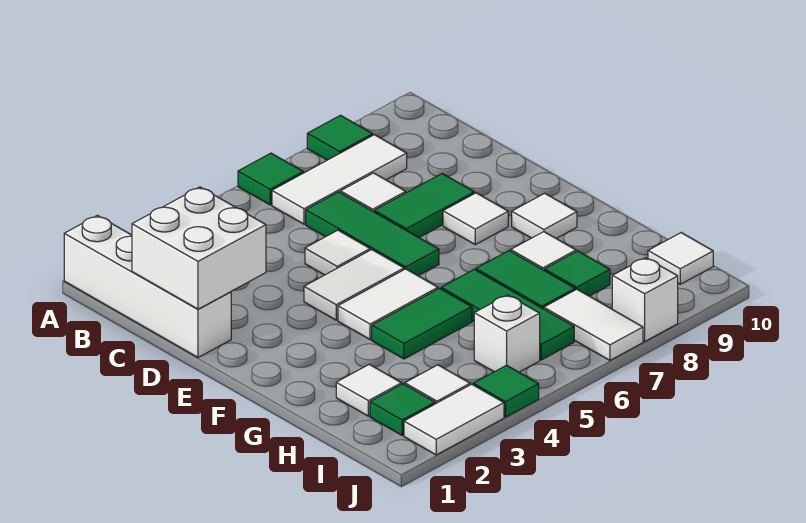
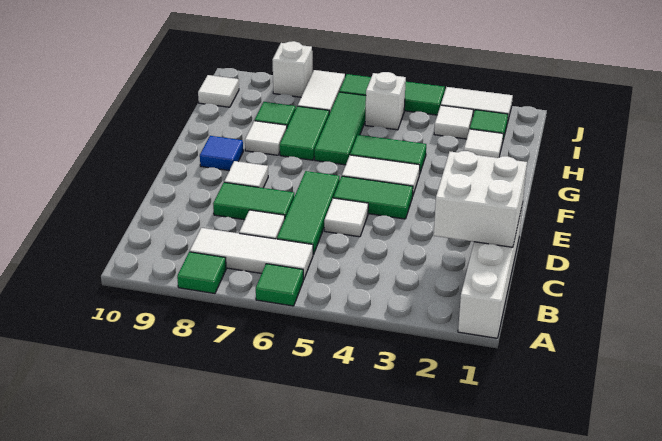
white 1x2 tile [304,250,404,320] -> green 1x2 tile [333,176,413,219]
white 1x1 tile [512,193,577,239] -> blue 1x1 tile [200,136,243,171]
green 1x1 tile [473,365,539,417] -> green 1x3 tile [339,74,445,115]

